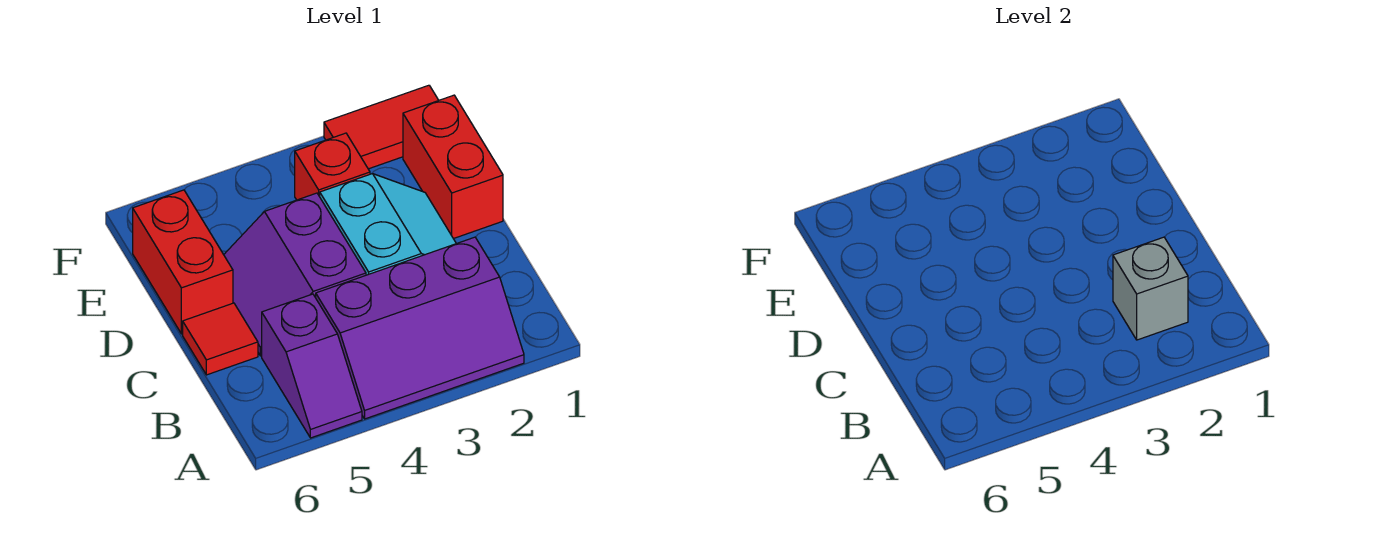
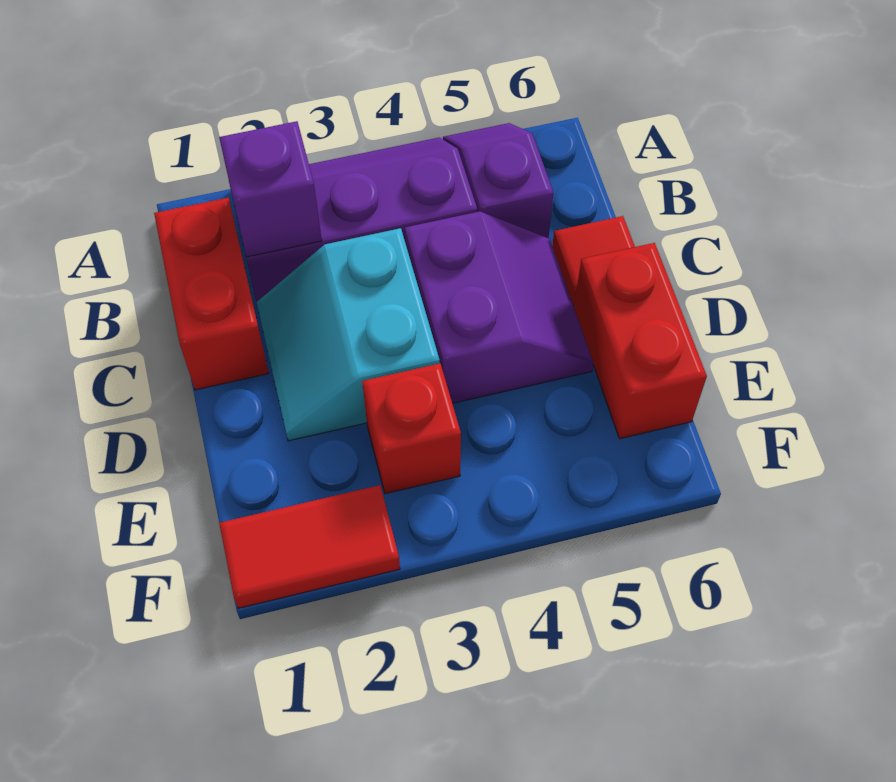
grey 1x1 brick [1113,237,1188,340] -> purple 1x1 brick [219,121,322,257]
red 1x2 brick [403,95,503,239] -> red 1x2 brick moved to [154,198,269,390]

